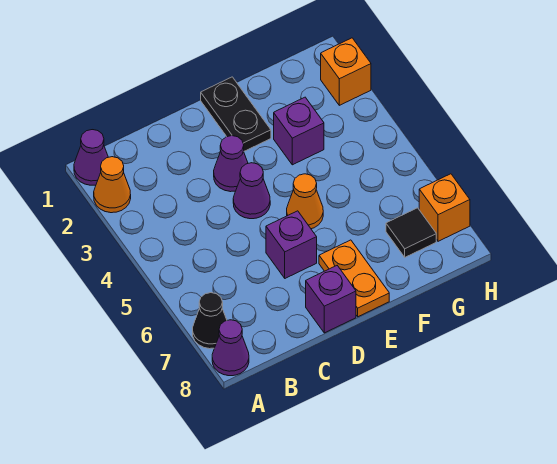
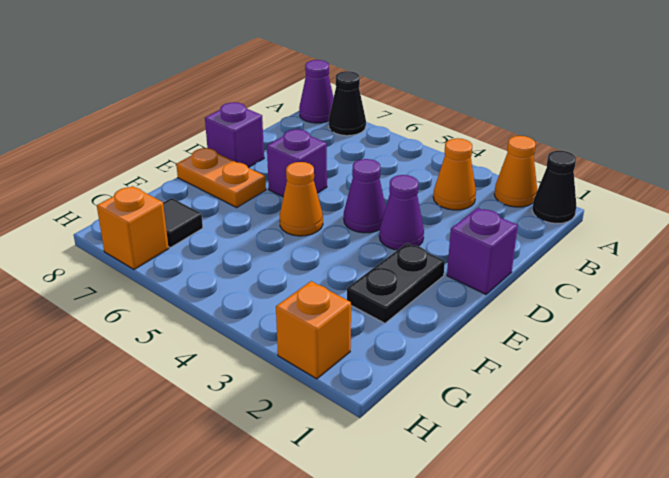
purple 1x1 cone [74,130,108,185] -> black 1x1 cone [532,151,576,223]
none -> orange 1x1 cone [433,138,476,210]
black 1x2 plate [201,77,271,151] -> black 1x2 plate turned to [347,243,445,323]
purple 1x1 brick [274,97,324,165] -> purple 1x1 brick moved to [447,208,518,294]

